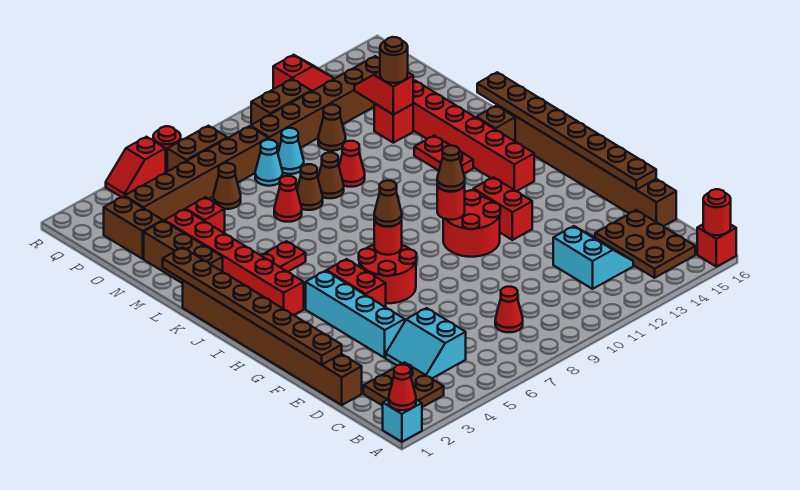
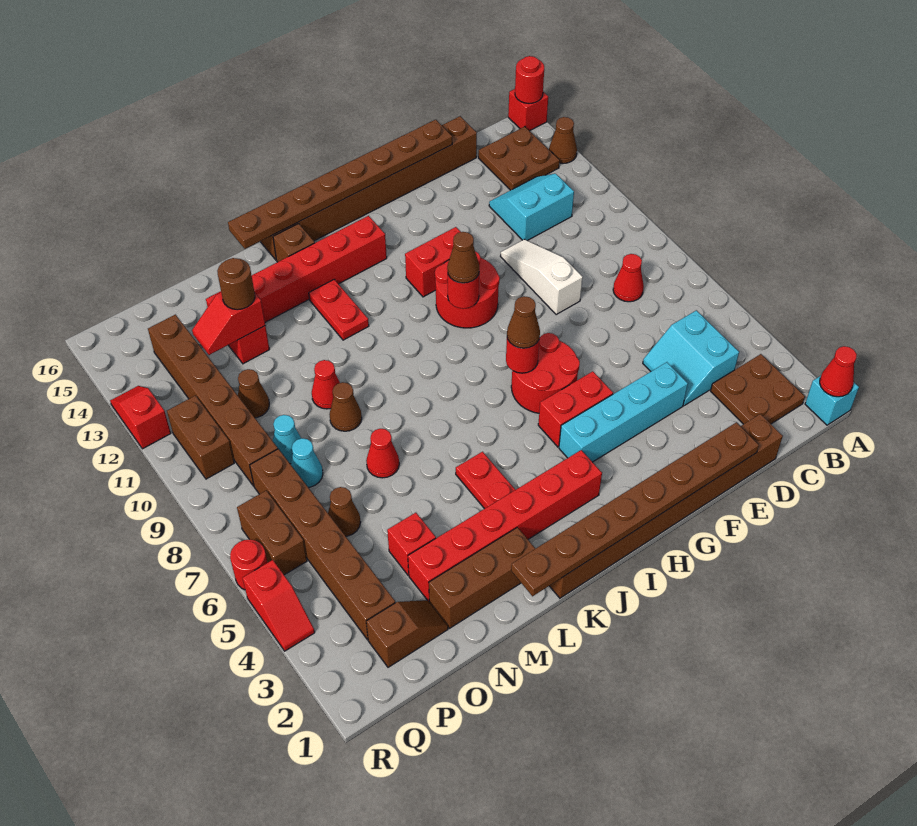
brown 2x3 plate [595,210,695,278] -> brown 2x2 plate [478,127,560,190]
cyan 2x2 slope [386,308,466,378] -> cyan 2x2 slope turned to [643,310,739,405]
none -> white 1x3 slope [500,239,583,315]
red 1x2 plate [414,136,473,173] -> red 1x2 plate turned to [309,279,369,340]
brown 1x1 cone [297,164,323,210] -> brown 1x1 cone moved to [549,117,577,163]
brown 1x2 brick [104,196,163,259] -> brown 1x2 slope [366,600,448,667]

